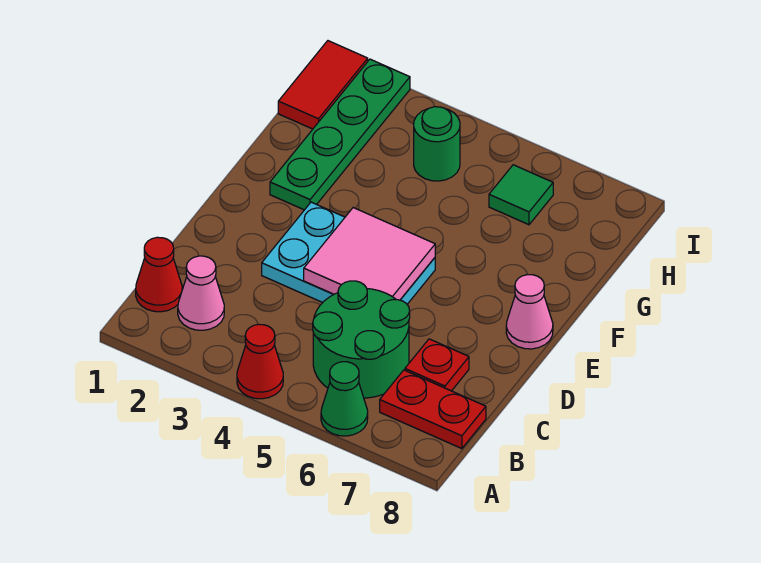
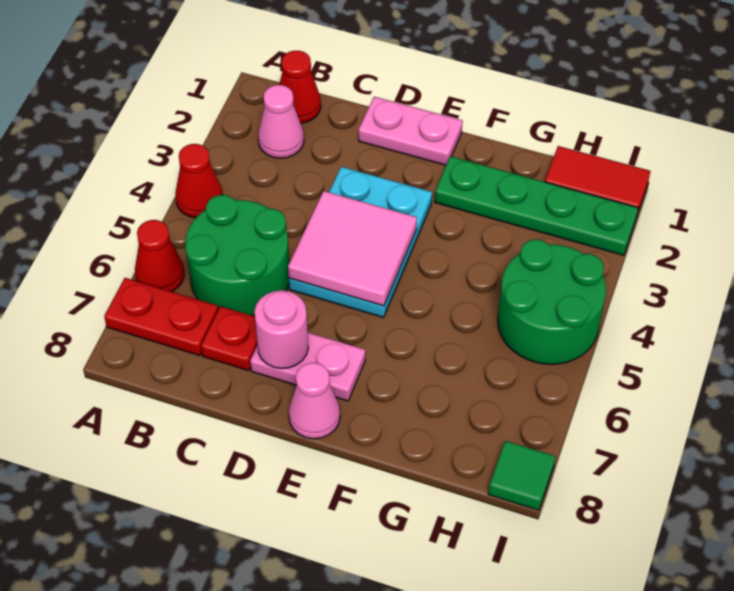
green 1x1 cone [321,362,368,436] -> red 1x1 cone [135,220,184,292]
red 1x2 plate [380,370,486,449] -> red 1x2 plate turned to [104,278,218,356]
none -> pink 1x2 plate [359,97,463,165]
none -> pink 1x2 plate [250,333,365,401]
none -> pink 1x1 round brick [254,290,308,369]
green 1x1 round brick [414,107,460,181] -> green 2x2 round brick [498,240,606,364]
green 1x1 tile [489,165,553,225] -> green 1x1 tile moved to [488,441,555,510]

